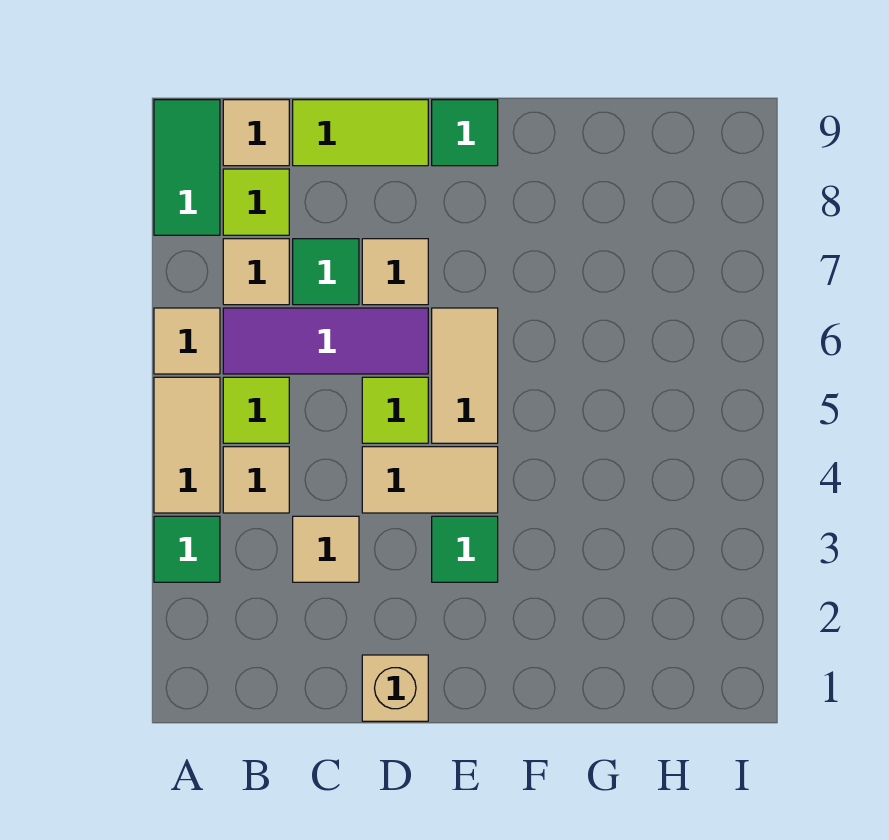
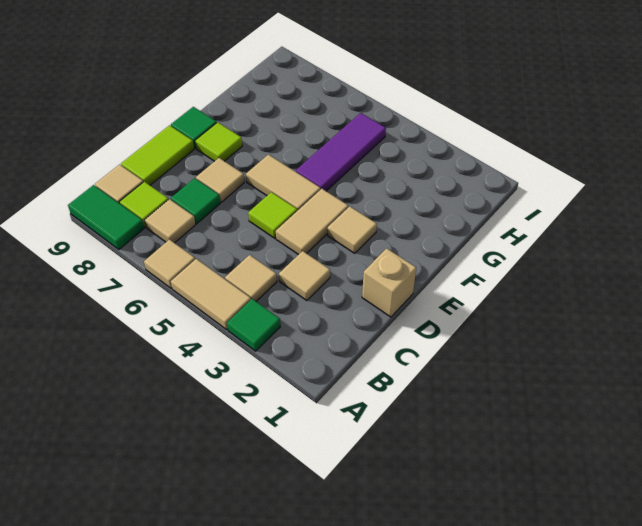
lime 1x1 tile [223,377,289,443] -> lime 1x1 tile moved to [195,122,242,161]
purple 1x3 tile [223,308,428,374] -> purple 1x3 tile moved to [296,113,386,191]
green 1x1 tile [432,516,498,582] -> tan 1x1 tile [328,206,377,253]

